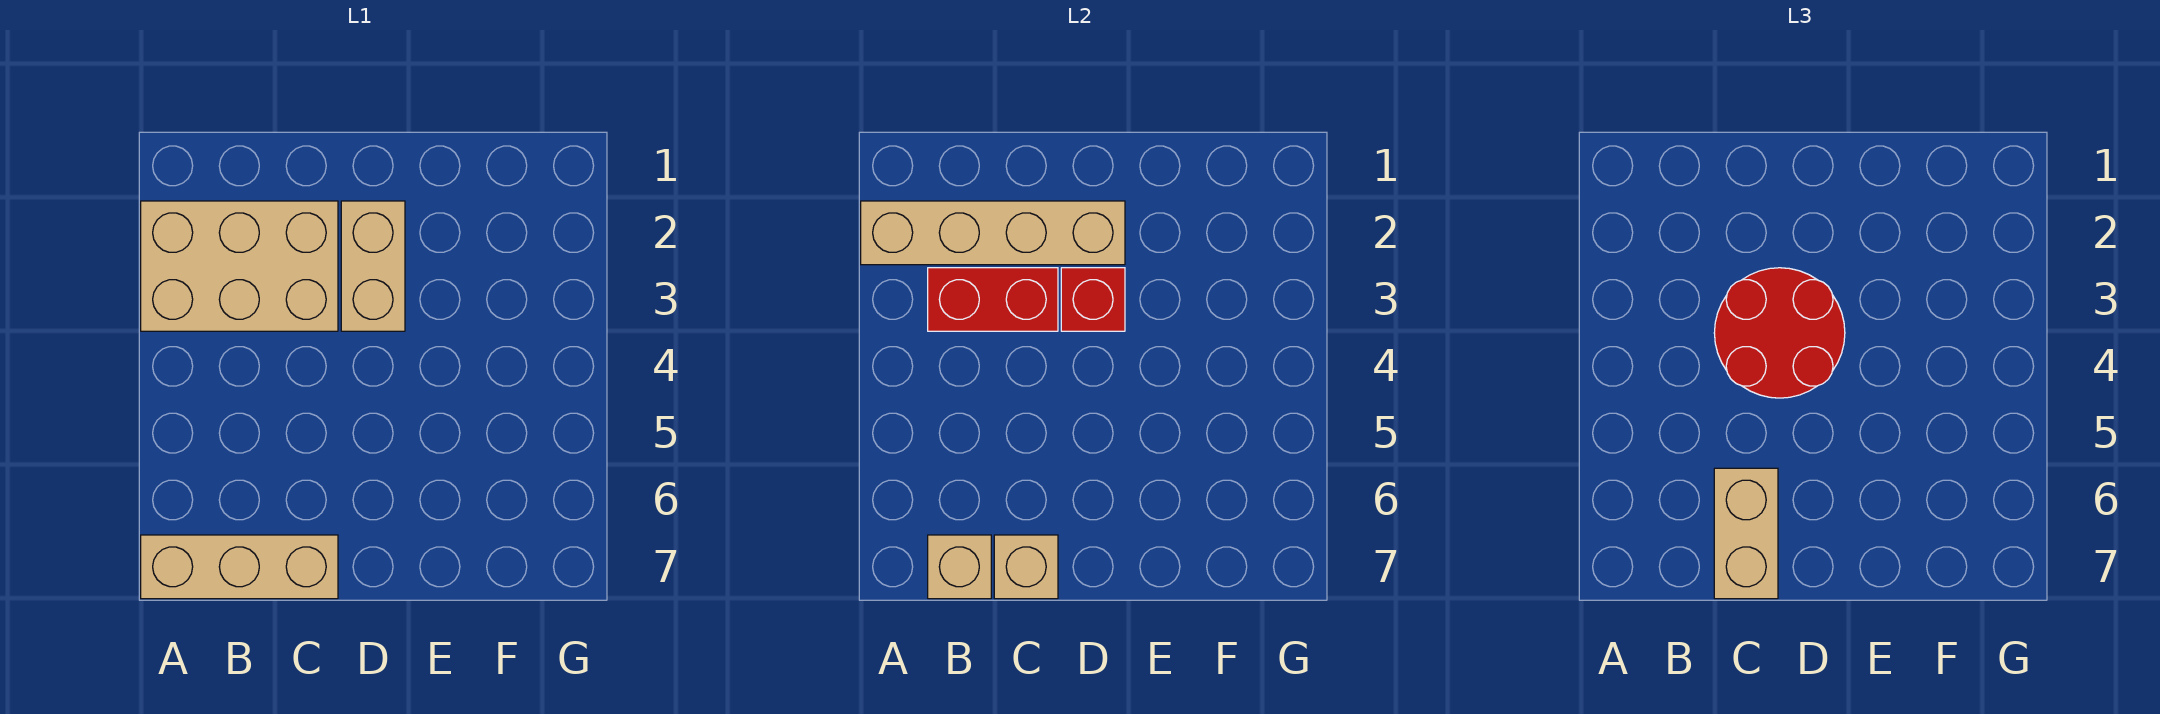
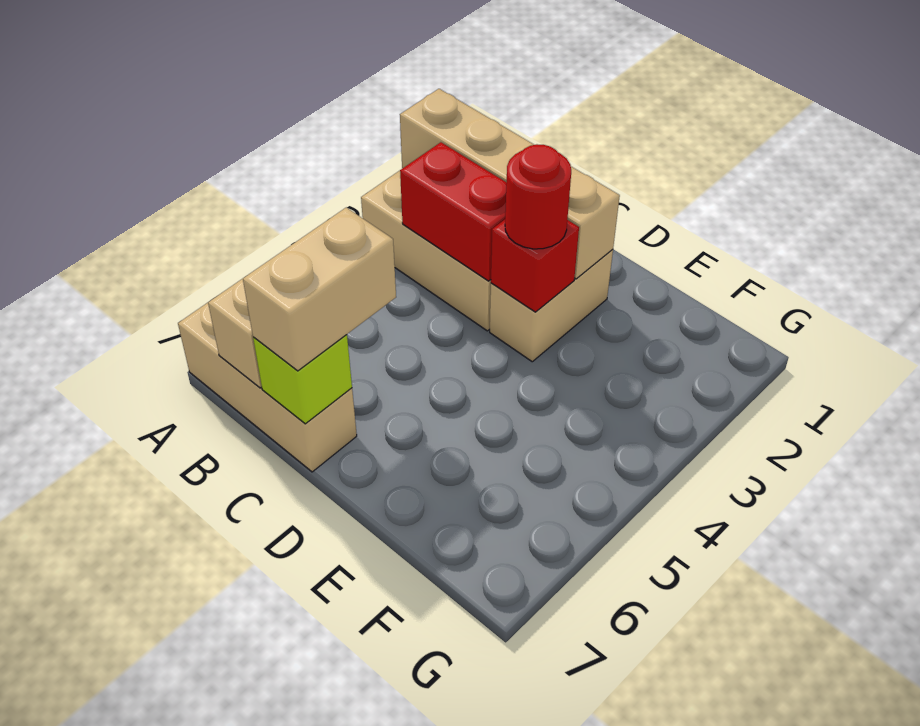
red 2x2 round brick [1714,268,1845,398] -> red 1x1 round brick [505,144,571,249]
tan 1x1 brick [994,535,1058,599] -> lime 1x1 brick [253,335,352,424]

